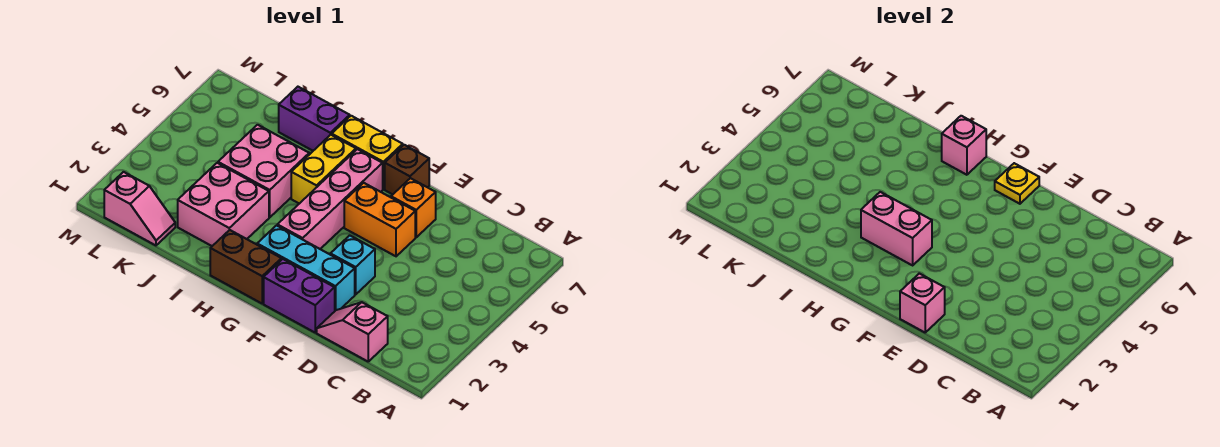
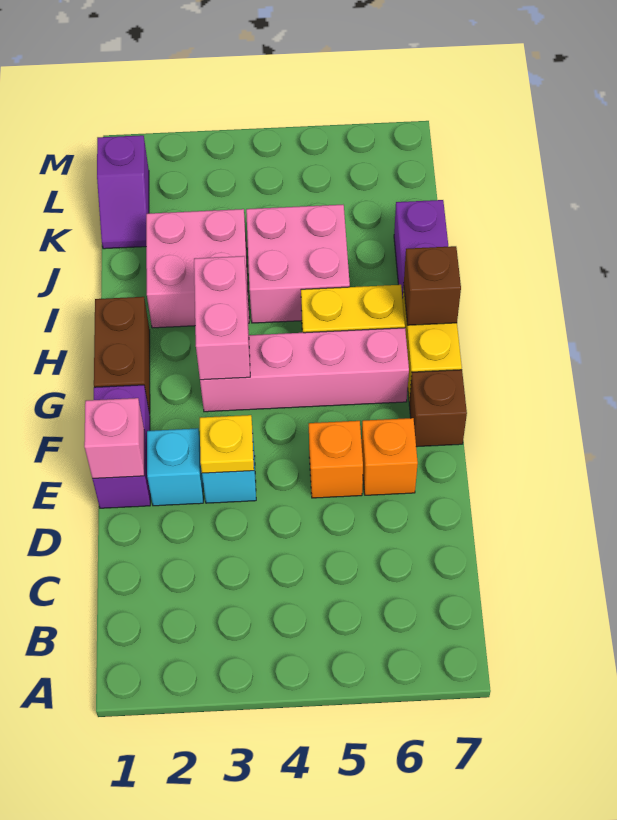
pink 1x2 slope [317,302,388,361] -> none
cyan 1x3 brick [257,225,355,311] -> cyan 1x1 brick [147,428,203,506]
orange 1x2 brick [344,183,415,256] -> orange 1x1 brick [309,421,363,498]
yellow 1x1 plate [995,163,1039,204] -> yellow 1x1 plate moved to [200,415,254,473]
pink 1x1 brick [942,116,986,175] -> brown 1x1 brick [403,246,461,325]
pink 1x2 slope [104,172,175,245] -> purple 1x2 slope [97,135,149,249]

